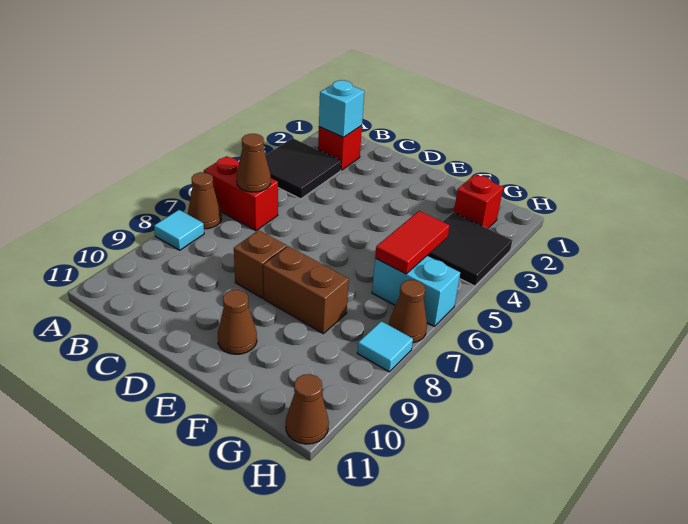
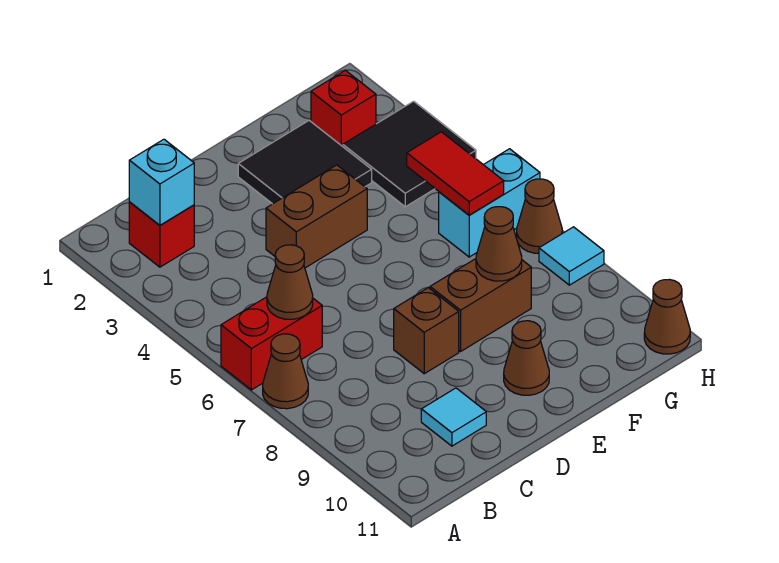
black 2x2 tile [265,138,341,199] -> black 2x2 tile moved to [238,121,372,204]
cyan 1x1 tile [154,210,204,250] -> cyan 1x1 tile moved to [421,388,486,446]
none -> brown 1x2 brick [266,165,367,268]
none -> brown 1x1 cone [476,207,522,281]

